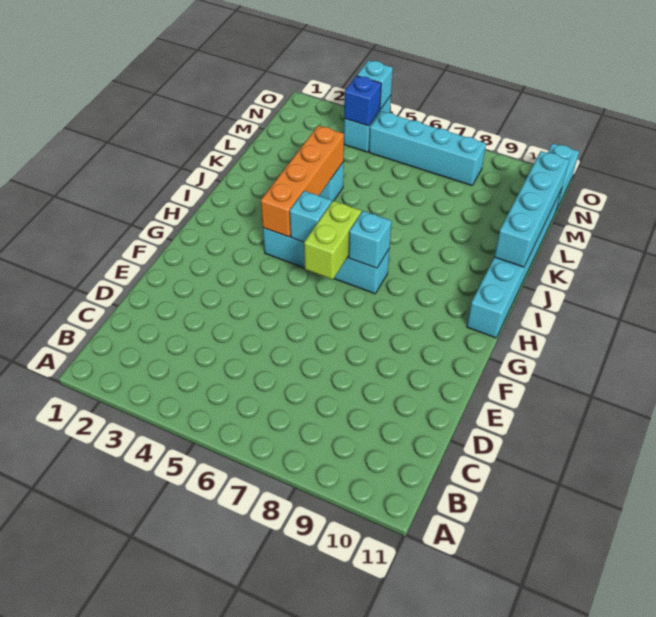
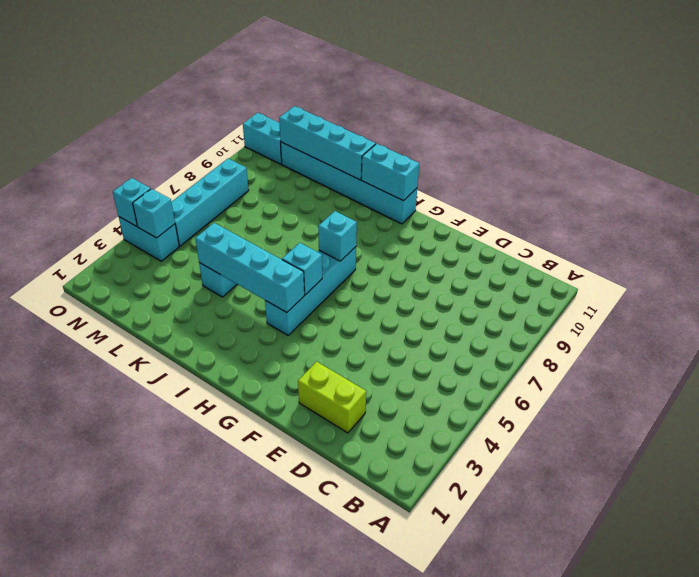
lime 1x2 brick [304,201,361,279] -> lime 1x2 brick moved to [298,362,366,433]
orange 1x4 brick [261,126,344,237] -> cyan 1x4 brick [195,223,304,313]
none -> cyan 1x2 brick [361,144,419,201]
blue 1x1 brick [344,76,381,126] -> cyan 1x1 brick [133,189,175,238]

